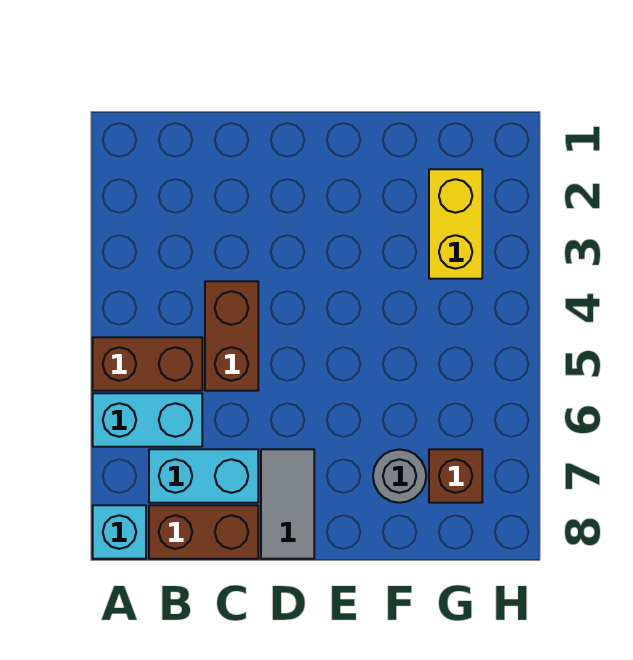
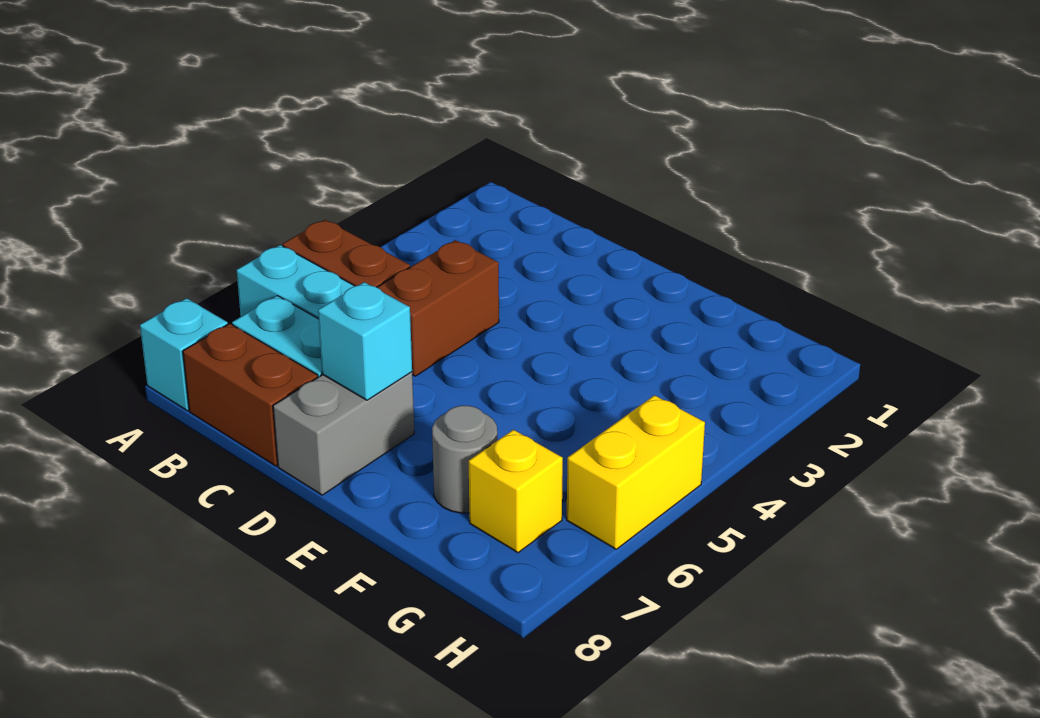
grey 1x2 tile [261,449,314,559] -> grey 1x2 brick [273,372,414,495]
none -> cyan 1x1 brick [318,282,412,400]
yellow 1x2 brick [429,169,482,279] -> yellow 1x2 brick moved to [567,395,705,549]
brown 1x1 brick [429,449,482,503] -> yellow 1x1 brick [469,430,563,553]

